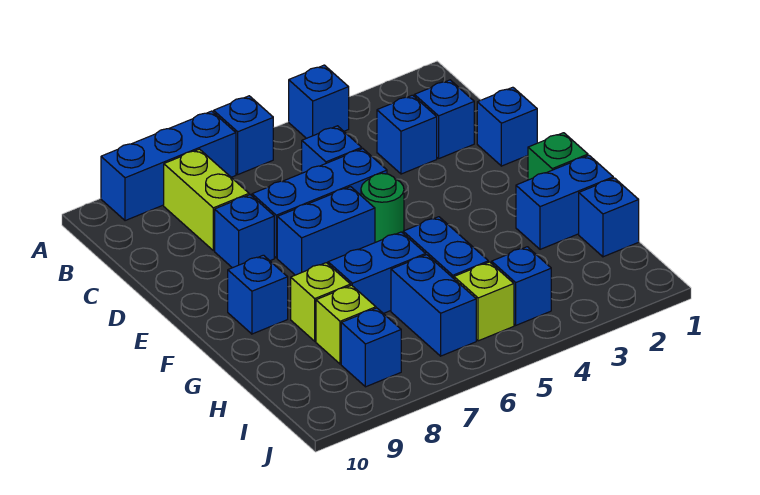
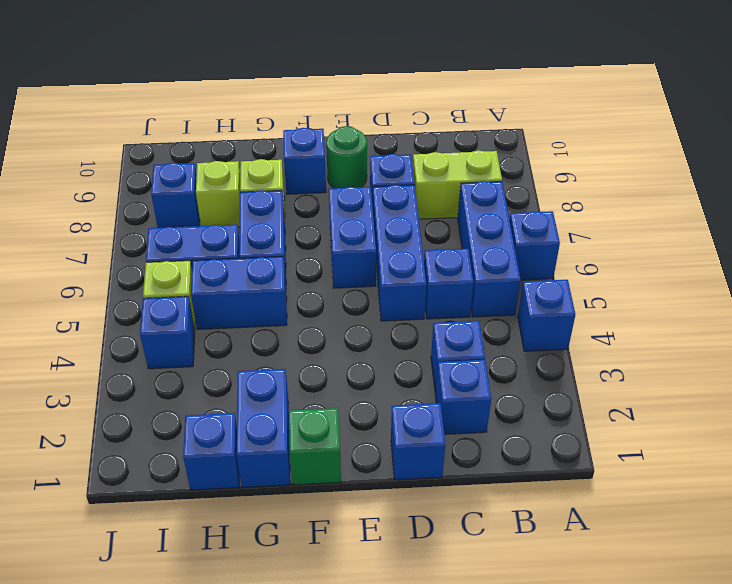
blue 1x3 brick [101,111,236,221] -> blue 1x3 brick moved to [458,181,521,317]
green 1x1 round brick [361,173,404,242] -> green 1x1 round brick moved to [326,126,367,188]

